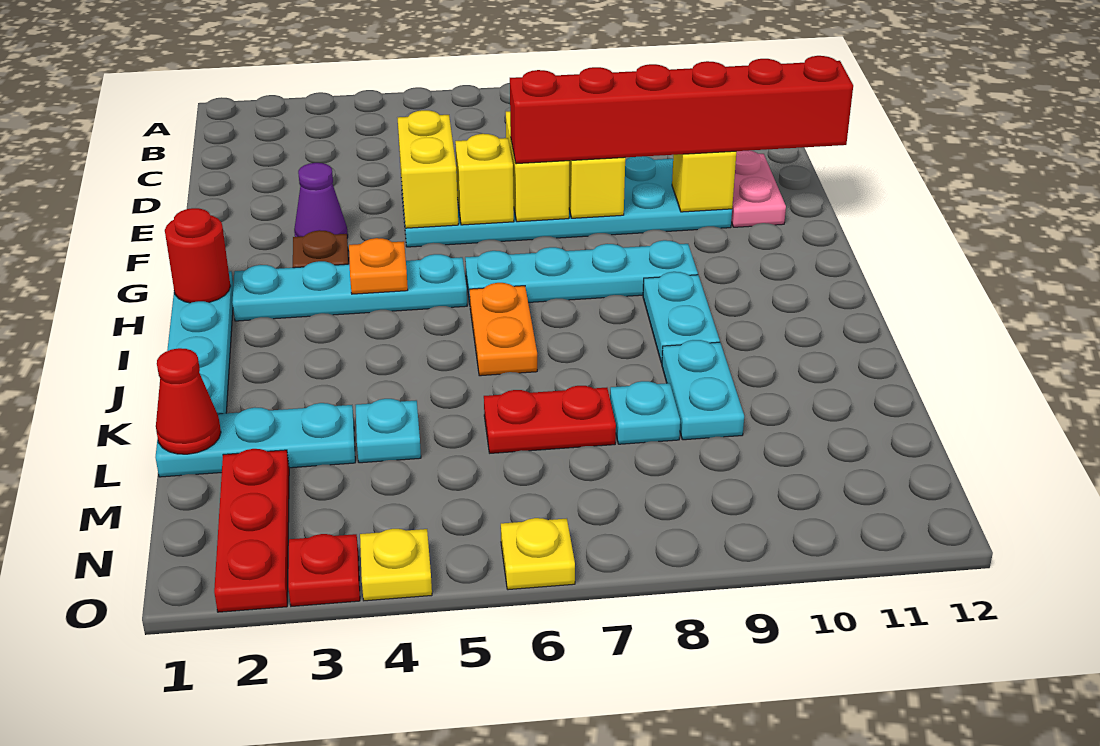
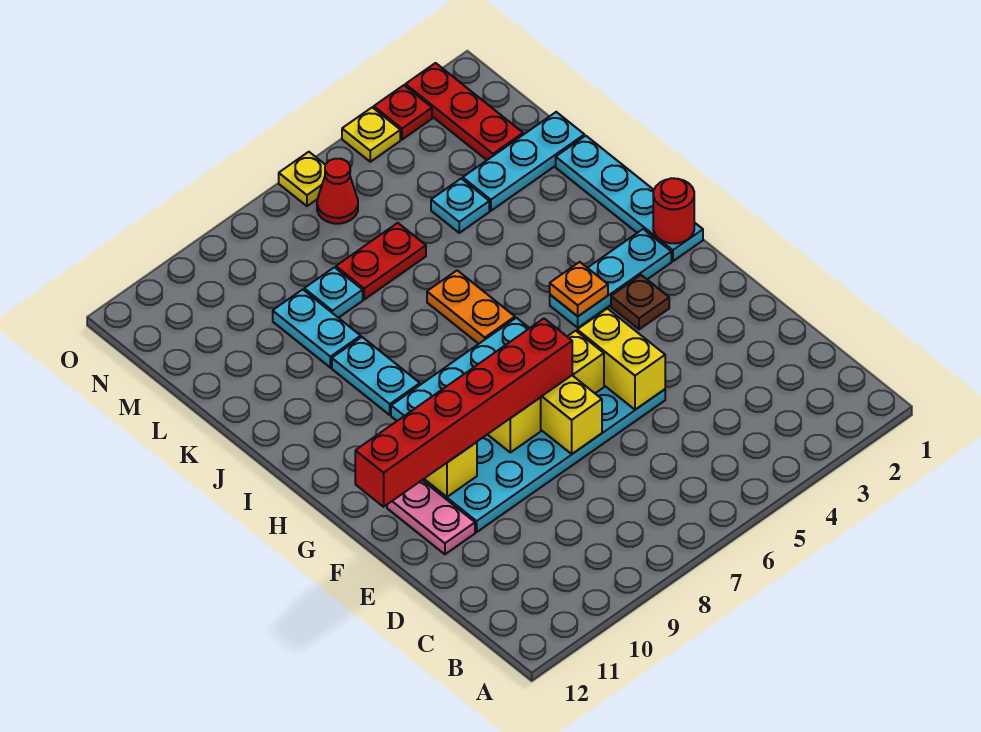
purple 1x1 cone [294,163,348,238] -> none
cyan 1x4 plate [233,254,467,321] -> cyan 1x3 plate [550,229,671,328]
red 1x1 cone [156,348,221,454] -> red 1x1 cone moved to [317,159,358,224]

